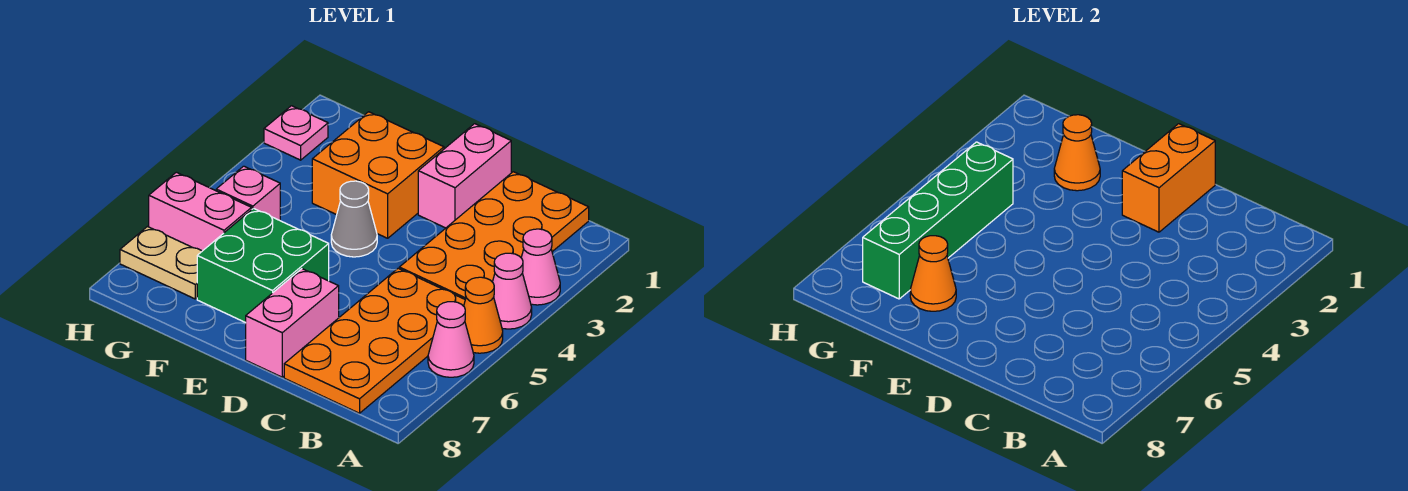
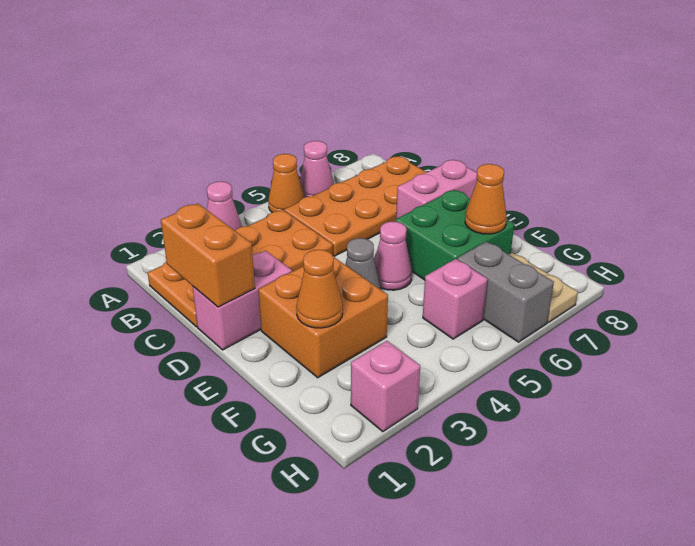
pink 1x1 cone [493,253,532,329] -> pink 1x1 cone moved to [374,222,412,290]
orange 1x2 brick [1122,124,1215,232] -> orange 1x2 brick turned to [161,204,255,307]
green 1x4 brick [863,142,1013,299] -> none
pink 1x2 brick [149,172,252,251] -> grey 1x2 brick [457,242,554,342]
pink 1x1 plate [264,106,328,160] -> pink 1x1 brick [351,341,420,431]

